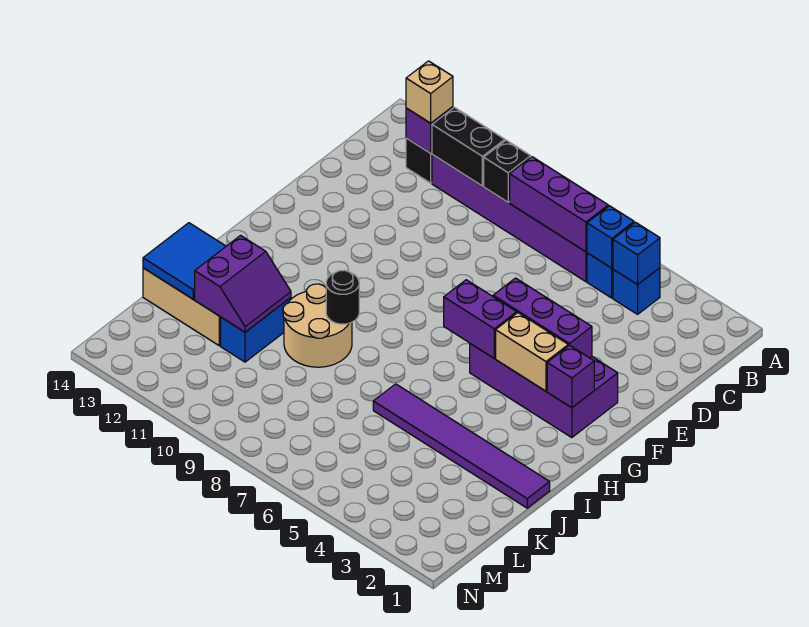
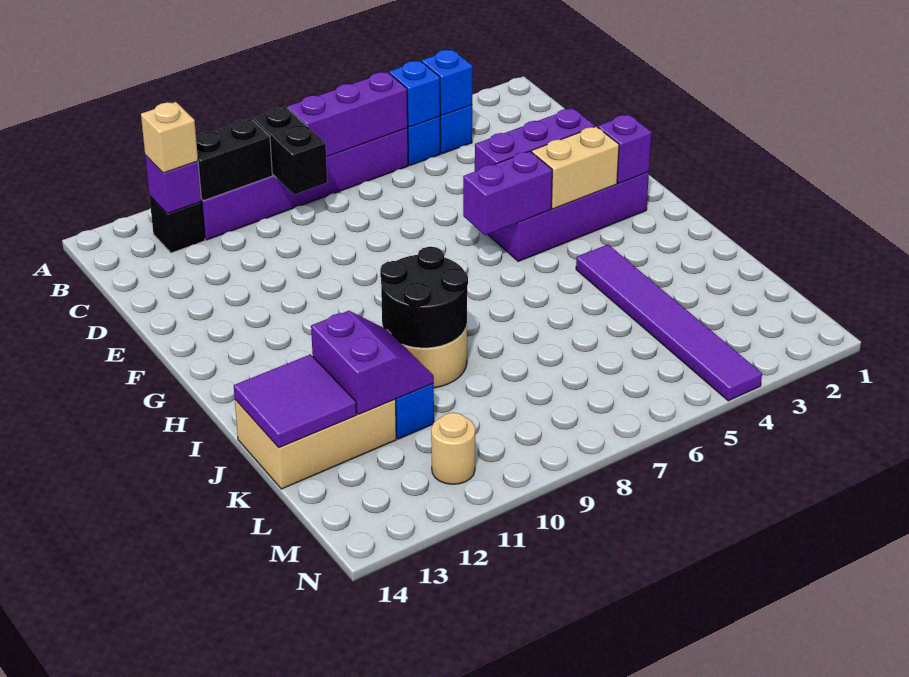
black 1x1 brick [484,140,531,202] -> black 1x2 brick [253,107,327,195]
black 1x1 round brick [326,270,359,324] -> black 2x2 round brick [380,247,468,348]
purple 1x6 tile [373,384,550,508] -> purple 1x6 tile turned to [576,245,762,401]
blue 2x2 tile [143,223,226,299] -> purple 2x2 tile [234,354,357,448]
none -> tan 1x1 round brick [431,413,475,484]

